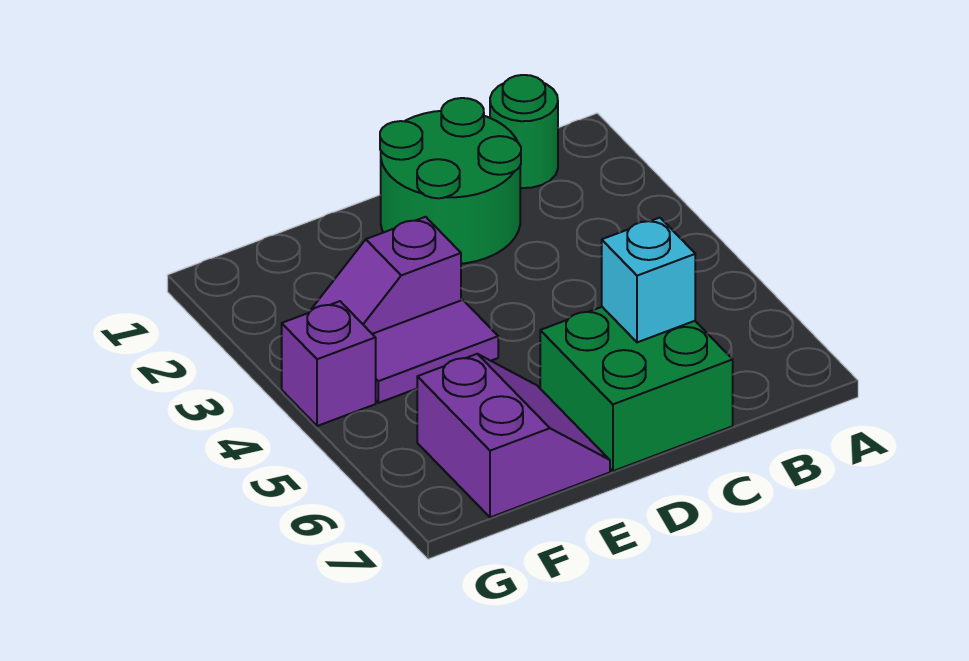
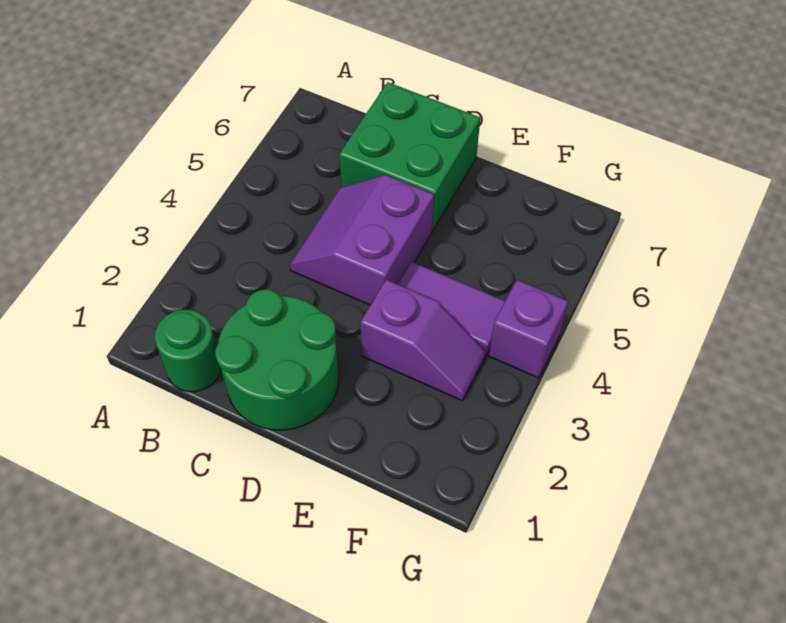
cyan 1x1 brick [602,218,695,342] -> none
purple 2x2 slope [417,354,610,517] -> purple 2x2 slope moved to [290,175,434,305]

